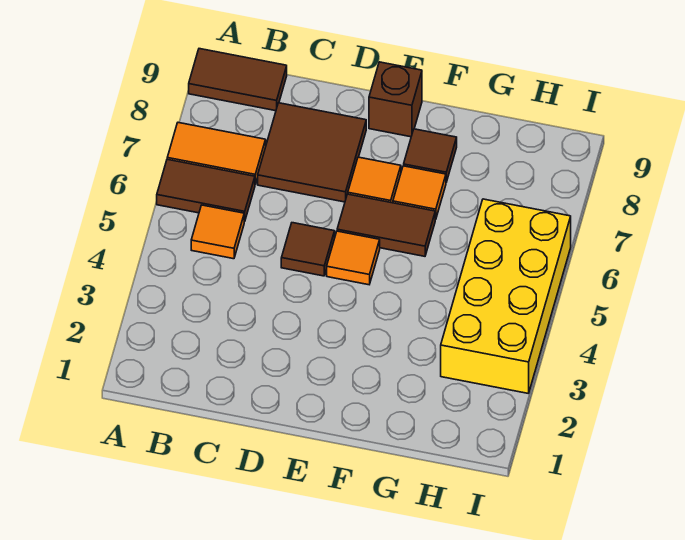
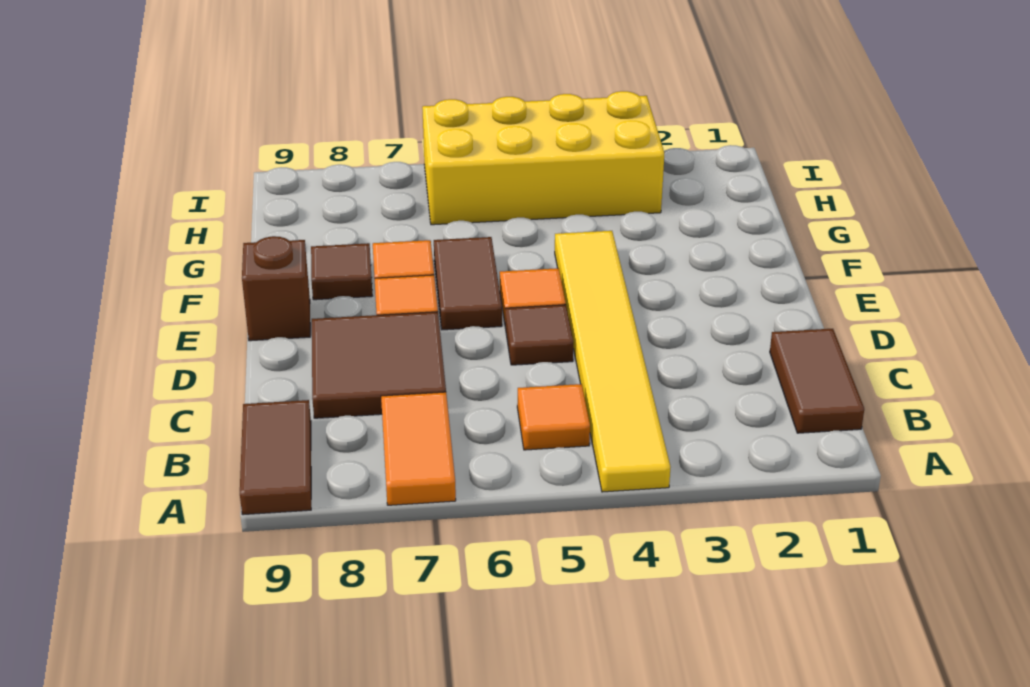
none -> yellow 1x6 tile [555,231,671,492]
brown 1x2 tile [157,159,255,221] -> brown 1x2 tile moved to [770,329,864,433]

